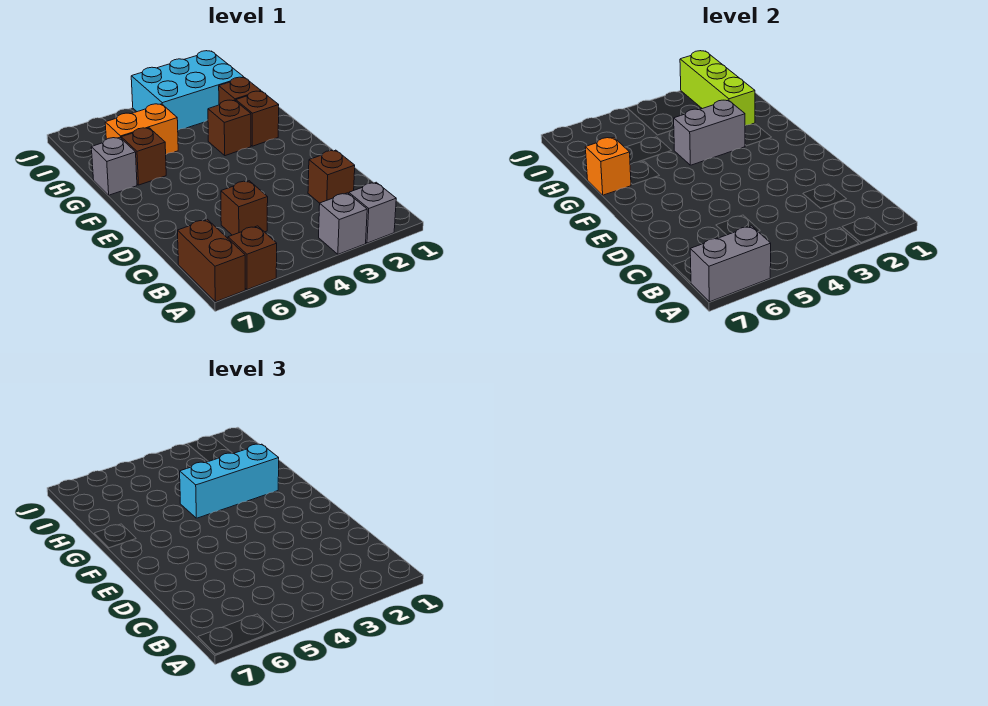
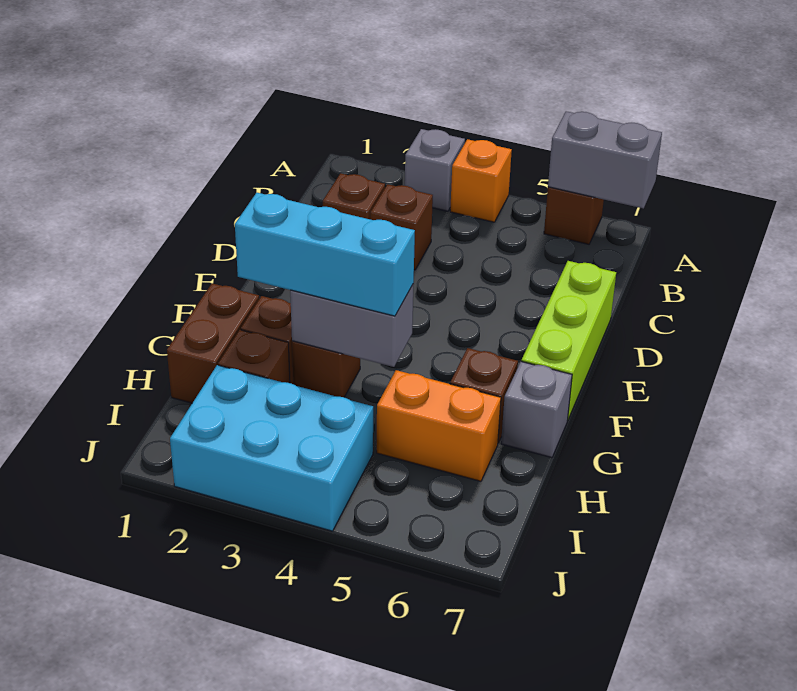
grey 1x1 brick [349,182,396,243] -> none
brown 1x2 brick [177,219,245,302] -> brown 1x2 brick moved to [167,283,259,403]
brown 1x1 brick [221,181,268,235] -> brown 1x1 brick moved to [370,184,433,270]
orange 1x1 brick [585,137,631,195] -> orange 1x1 brick moved to [450,139,512,222]
lime 1x3 brick [680,51,755,125] -> lime 1x3 brick moved to [521,261,616,419]

